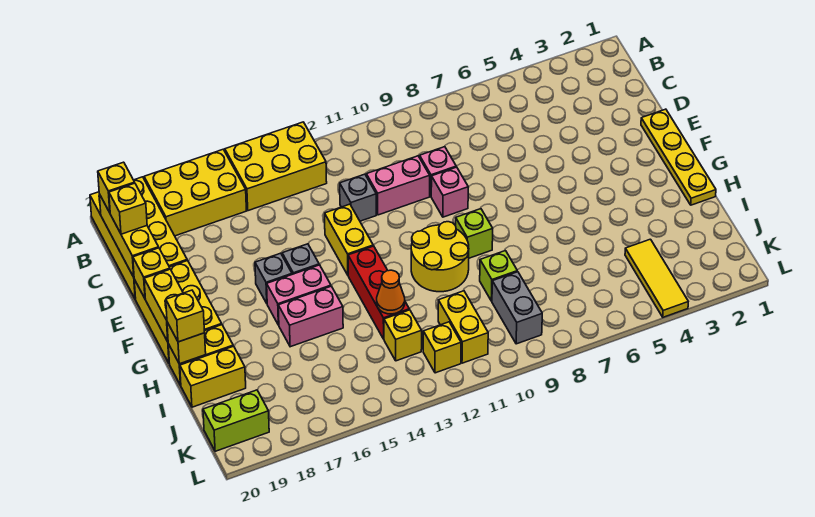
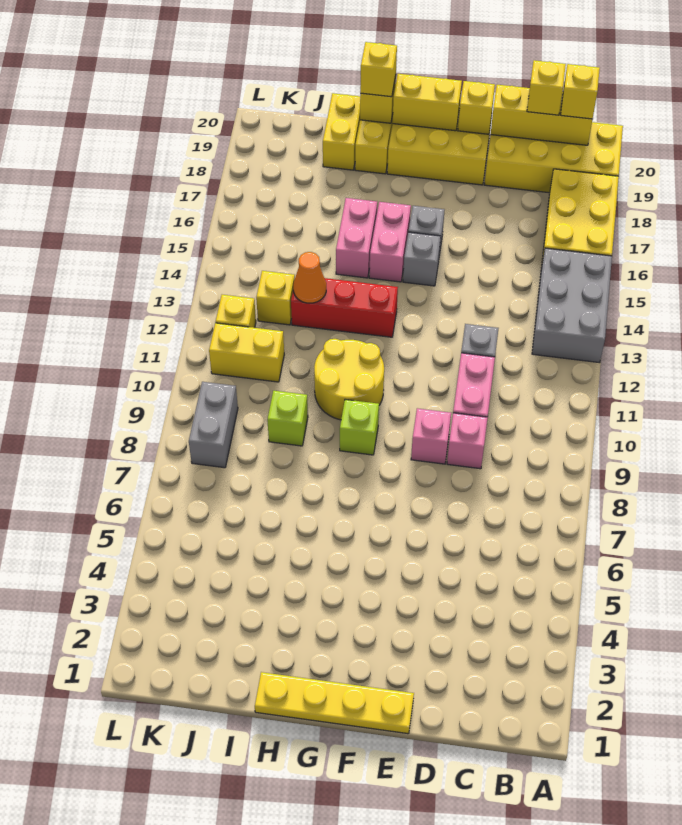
yellow 2x3 brick [225,122,327,211] -> grey 2x3 brick [532,248,612,363]
yellow 1x2 brick [325,204,373,275] -> none
yellow 1x3 tile [625,239,688,317] -> none
grey 1x2 brick [492,272,542,344] -> grey 1x2 brick turned to [189,382,238,468]
lime 1x2 brick [203,390,269,451] -> none

